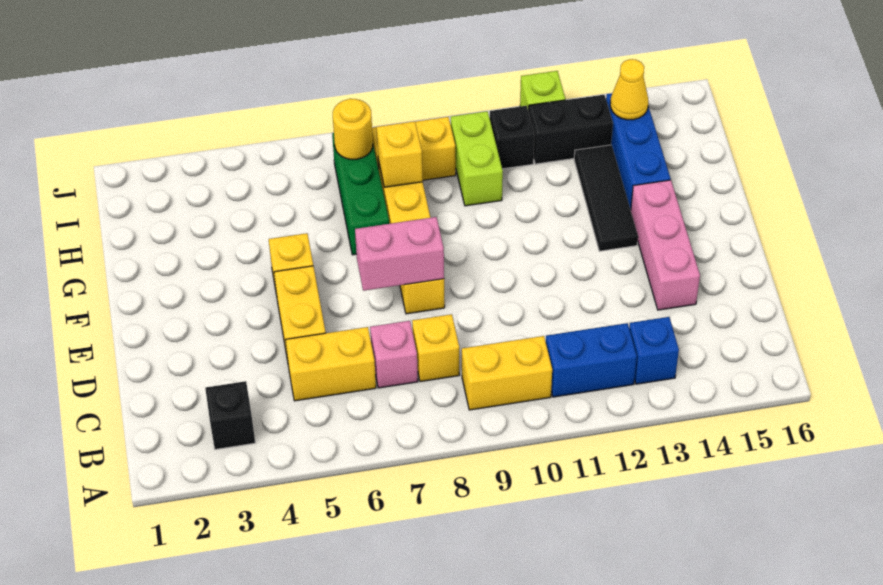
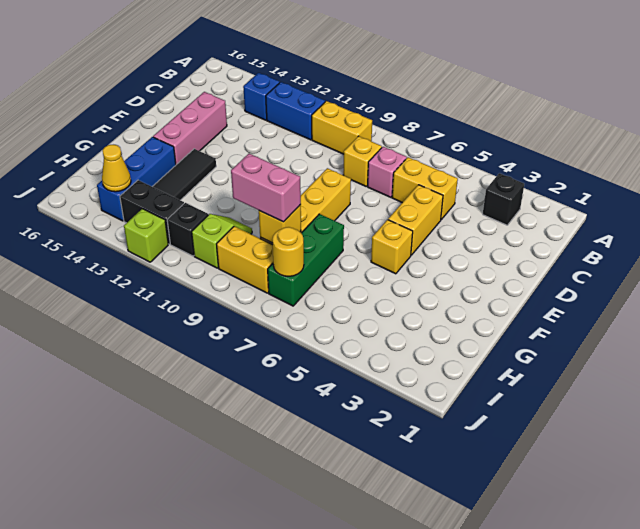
pink 1x2 brick [355,217,444,291] -> pink 1x2 brick moved to [231,153,301,222]
lime 1x2 brick [451,111,503,206] -> lime 1x2 slope [192,214,252,268]

